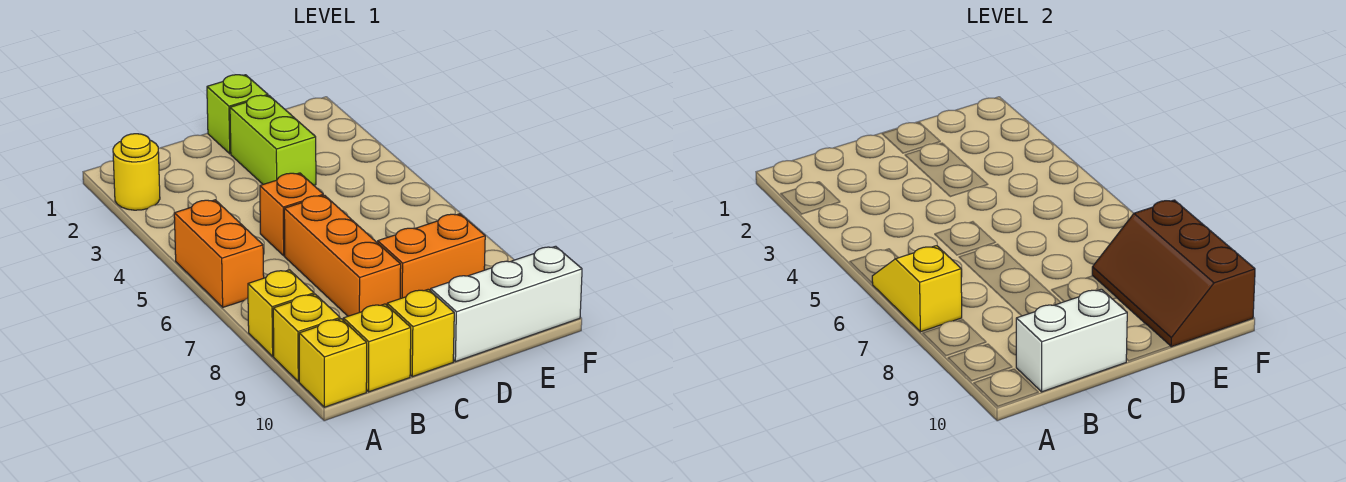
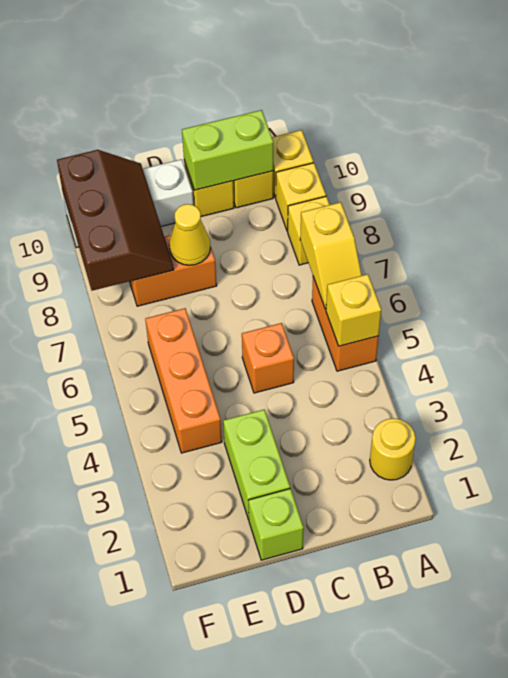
none -> yellow 1x1 brick [326,274,381,346]
white 1x2 brick [1016,289,1127,392] -> lime 1x2 brick [182,110,273,190]
orange 1x3 brick [284,195,401,316] -> orange 1x3 brick moved to [145,308,222,453]
none -> yellow 1x1 cone [169,204,210,265]

